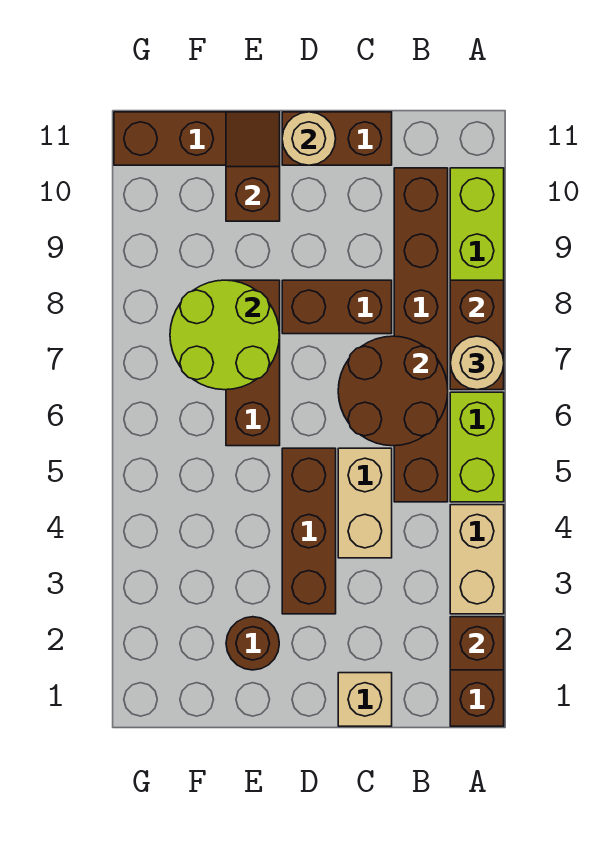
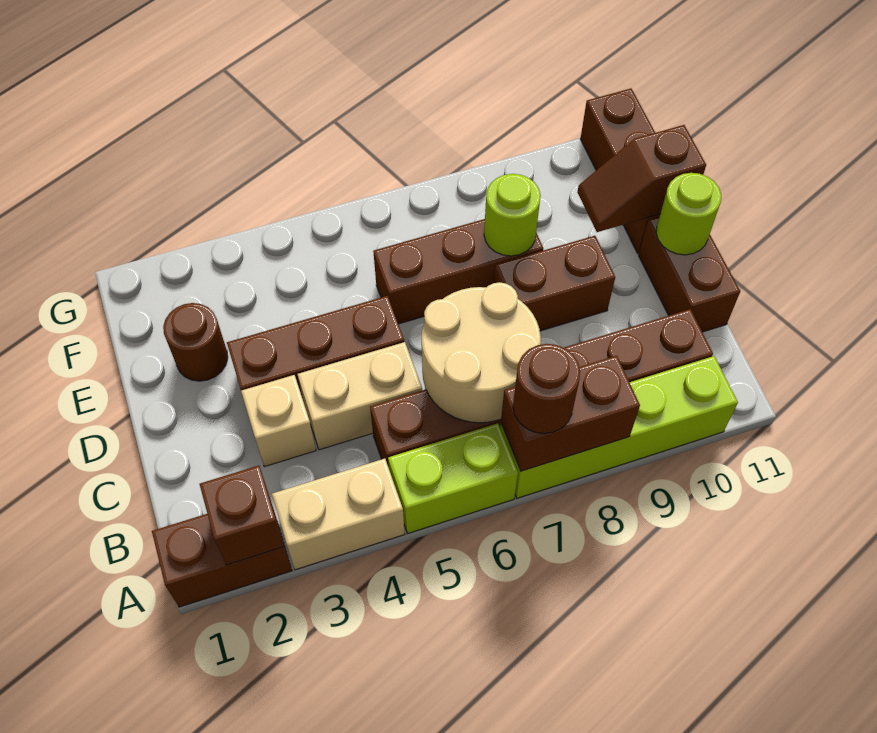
tan 1x1 round brick [450,336,504,390] -> brown 1x1 round brick [513,344,580,434]
brown 2x2 round brick [338,336,448,446] -> tan 2x2 round brick [422,282,541,423]
tan 1x1 brick [338,673,392,726] -> tan 1x1 brick moved to [241,375,316,467]
brown 1x2 brick [282,280,392,334] -> brown 1x2 brick turned to [494,236,615,331]
tan 1x1 round brick [282,112,336,165] -> lime 1x1 round brick [656,173,721,255]
lime 2x2 round brick [170,280,279,390] -> lime 1x1 round brick [484,174,541,256]
brown 1x2 slope [226,112,280,221] -> brown 1x2 slope turned to [577,125,706,232]

